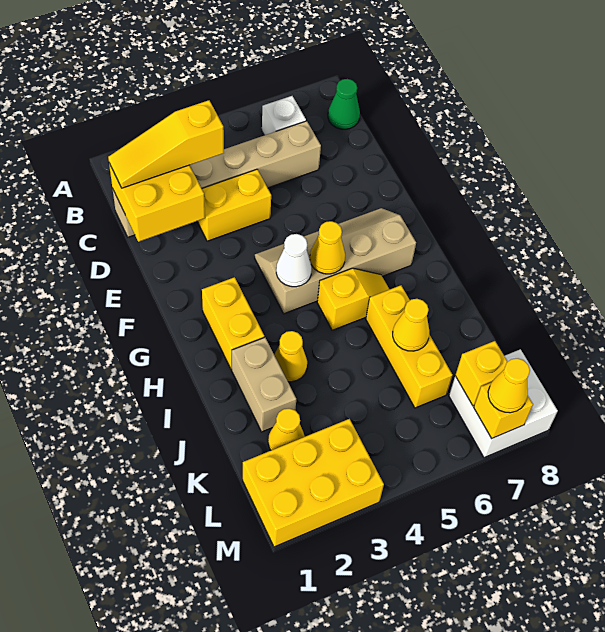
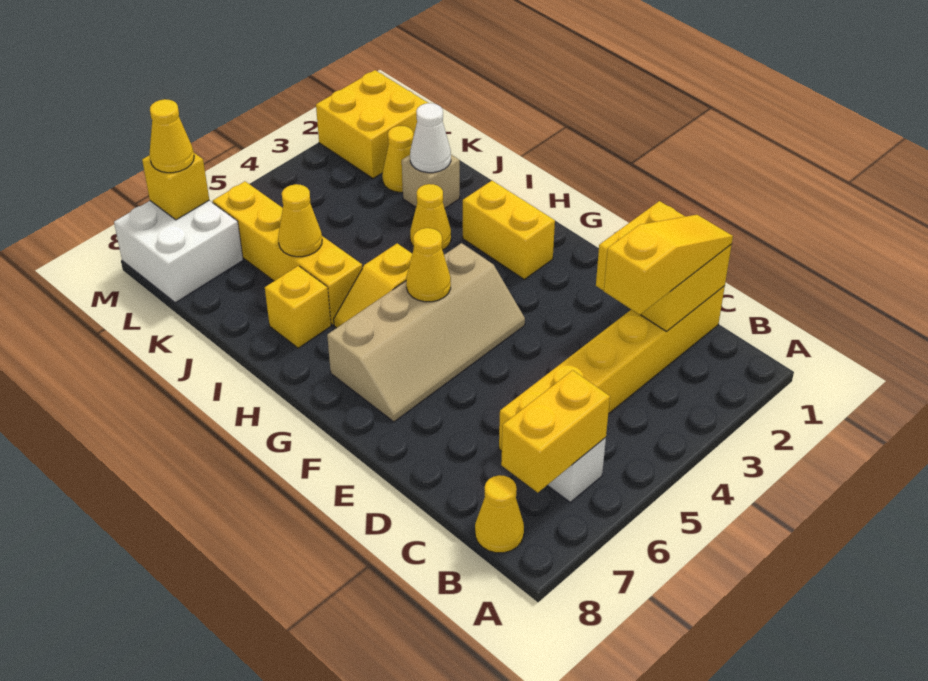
green 1x1 cone [328,79,360,129] -> yellow 1x1 cone [475,475,524,553]
tan 1x6 brick [112,121,321,237] -> yellow 1x6 brick [499,286,725,451]
yellow 1x2 brick [197,169,271,241] -> yellow 1x2 brick moved to [501,370,610,493]
white 1x1 cone [276,234,312,287] -> white 1x1 cone moved to [410,103,451,173]
tan 1x2 brick [232,337,296,432] -> tan 1x1 brick [402,155,460,208]
yellow 1x3 brick [366,285,453,408] -> yellow 1x4 brick [213,181,362,325]
yellow 2x3 brick [243,419,384,547] -> yellow 2x2 brick [316,70,428,179]
yellow 1x1 brick [455,341,508,406] -> yellow 1x1 brick moved to [265,266,331,348]

